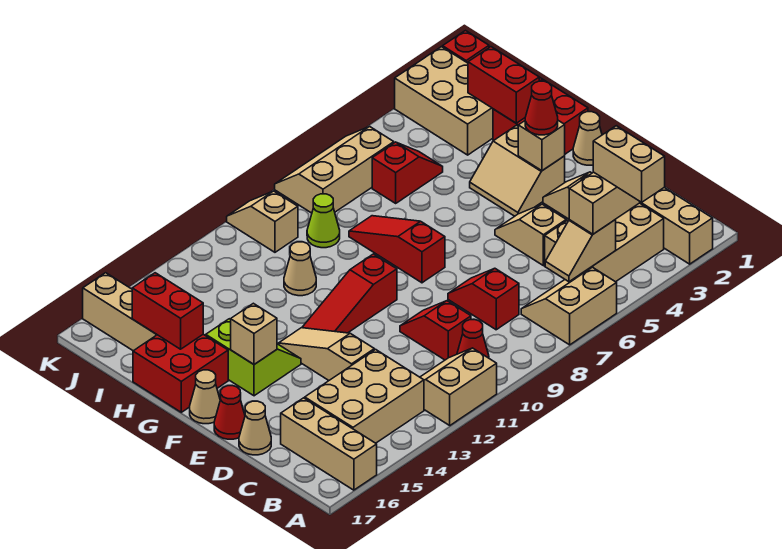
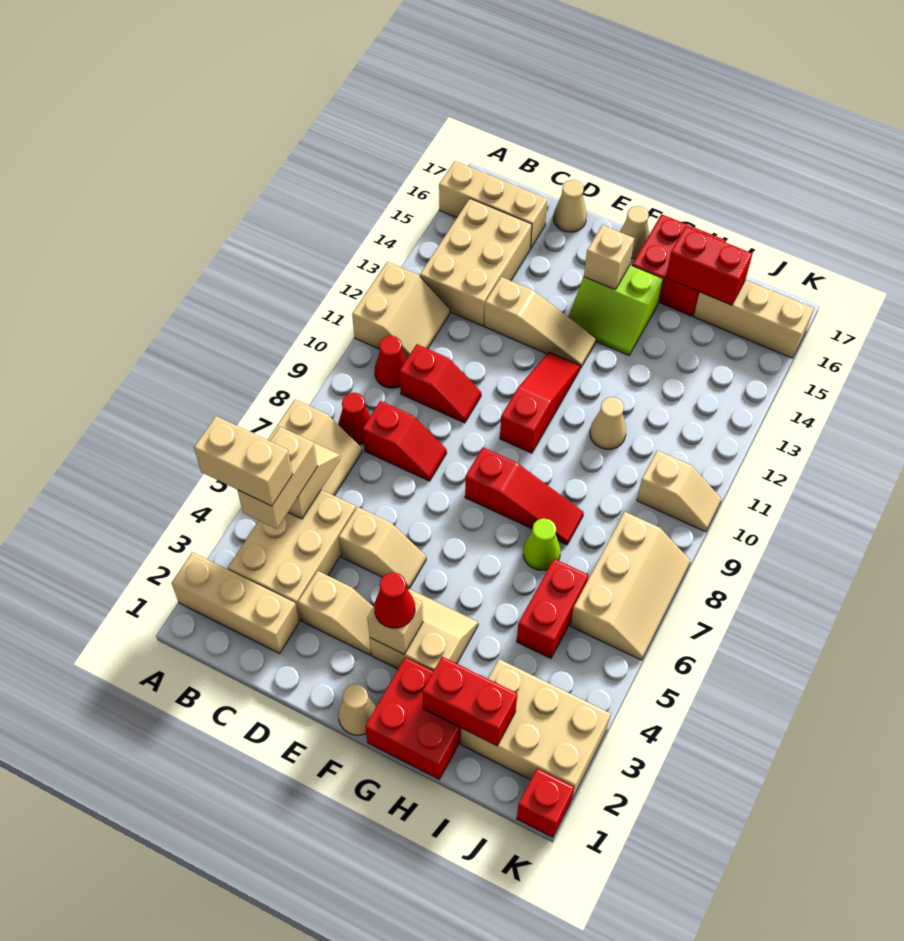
red 1x1 cone [214,386,245,439] -> red 1x1 cone moved to [338,392,370,445]
red 1x2 slope [372,142,443,203] -> red 1x2 brick [517,559,588,658]
lime 1x1 cone [307,194,340,248] -> lime 1x1 cone moved to [523,518,560,570]

